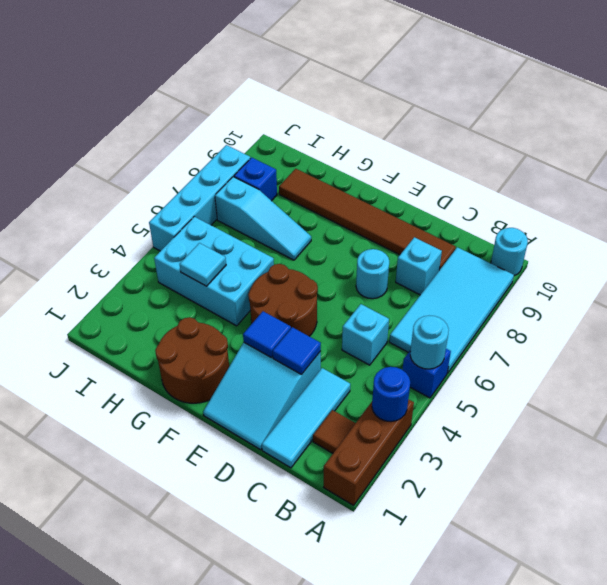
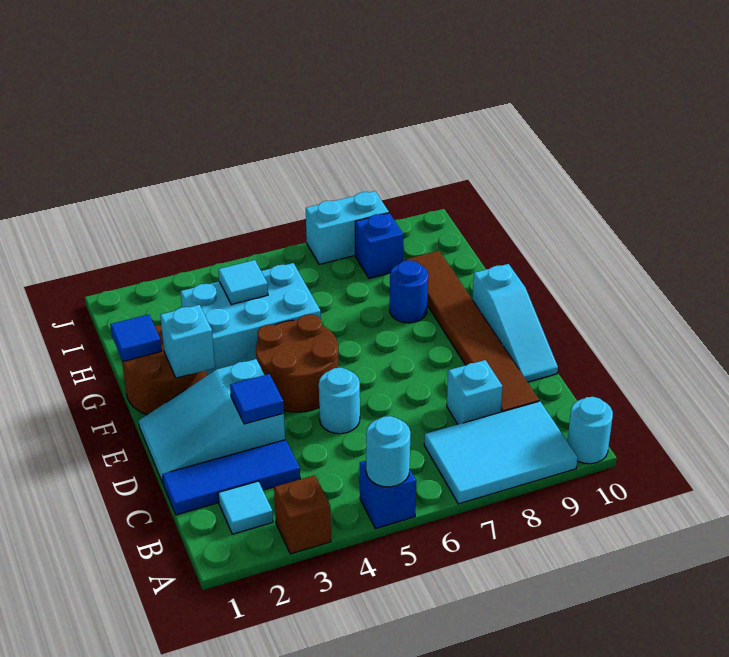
brown 1x3 brick [324,399,414,505] -> brown 1x1 brick [274,475,331,554]
blue 1x1 round brick [372,367,410,422] -> blue 1x1 round brick moved to [390,260,428,323]
cyan 2x4 tile [389,247,514,373] -> cyan 2x3 tile [424,401,578,504]
brown 1x1 tile [313,410,355,453] -> cyan 1x1 tile [218,481,273,534]
cyan 1x3 tile [262,368,350,468] -> blue 1x3 tile [162,440,300,515]
cyan 1x1 brick [342,304,389,365] -> cyan 1x1 brick moved to [160,305,215,378]
cyan 1x1 round brick [356,249,389,299] -> cyan 1x1 round brick moved to [319,368,360,434]
blue 1x1 tile [243,311,291,358] -> blue 1x1 tile moved to [110,314,162,361]
cyan 2x3 brick [154,217,274,326] -> cyan 2x3 brick turned to [180,263,321,375]
cyan 1x3 slope [215,177,311,260] -> cyan 1x3 slope moved to [472,264,558,382]
cyan 1x4 brick [149,145,250,251] -> cyan 1x2 brick [306,191,389,264]

